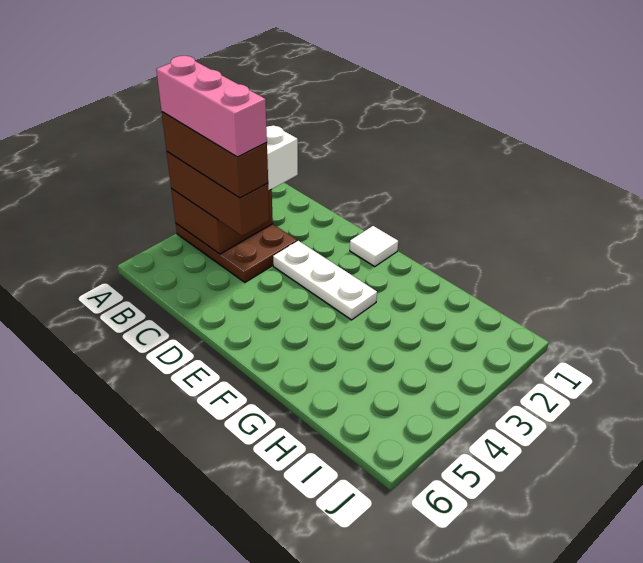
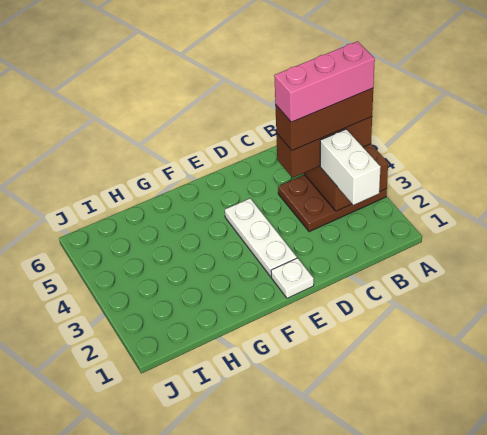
white 1x3 plate [273,241,377,320] -> white 1x3 plate turned to [225,199,297,277]
white 1x1 tile [350,226,398,266] -> white 1x1 plate [271,258,314,298]

